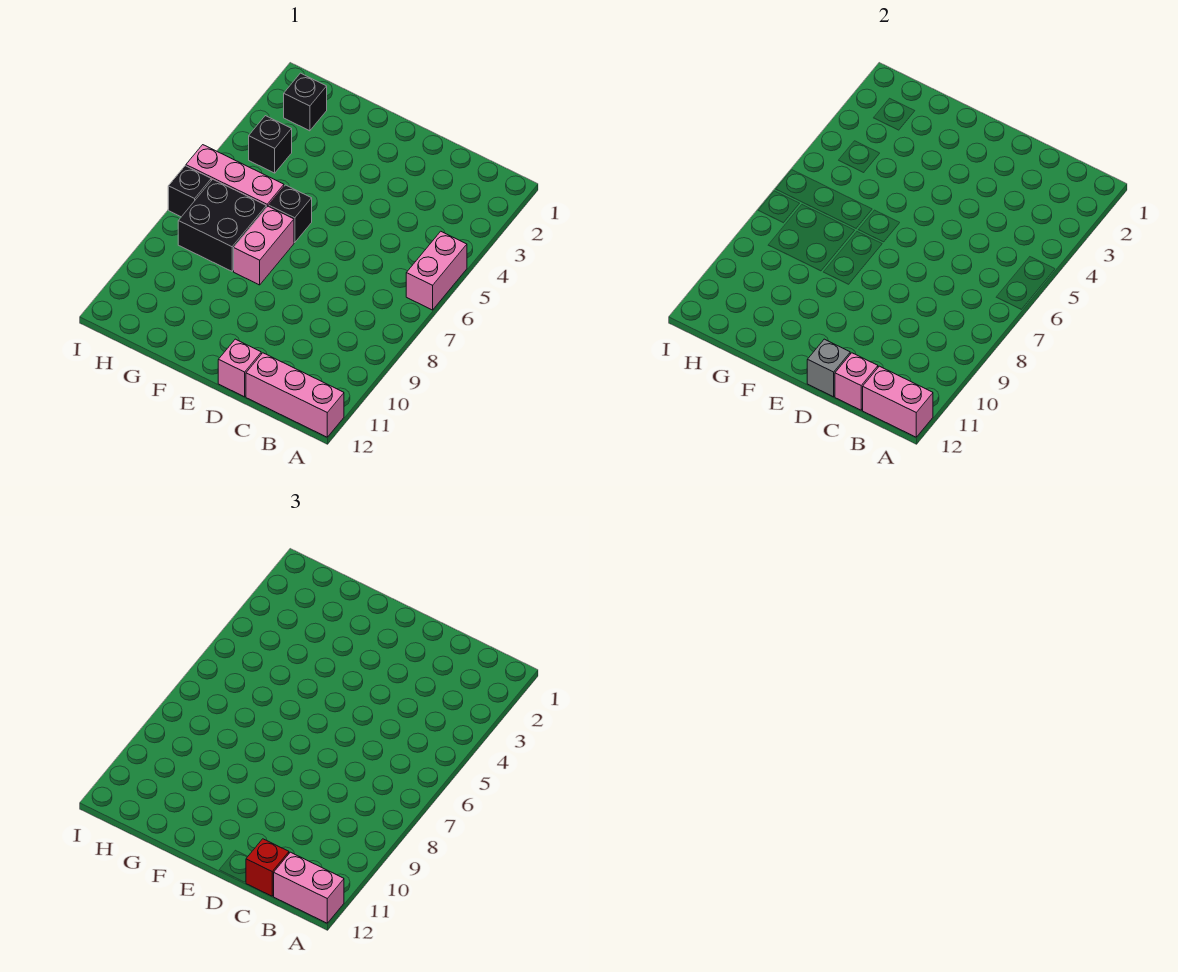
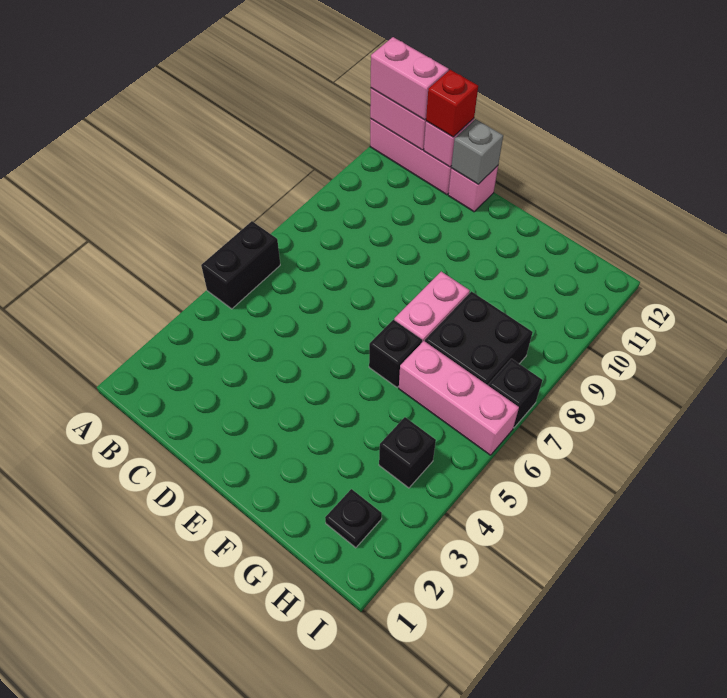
pink 1x2 brick [406,231,467,310] -> black 1x2 brick [201,221,280,309]
black 1x1 brick [284,73,327,131] -> black 1x1 plate [325,489,382,548]

